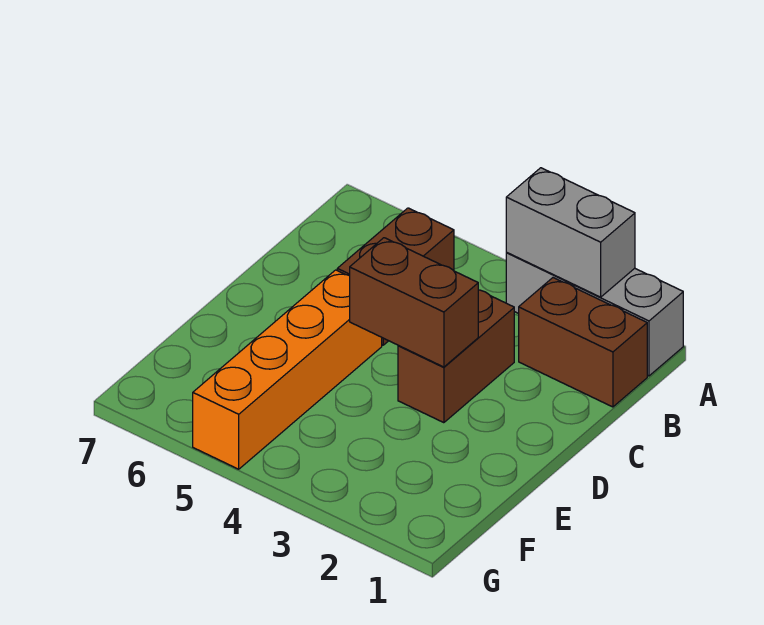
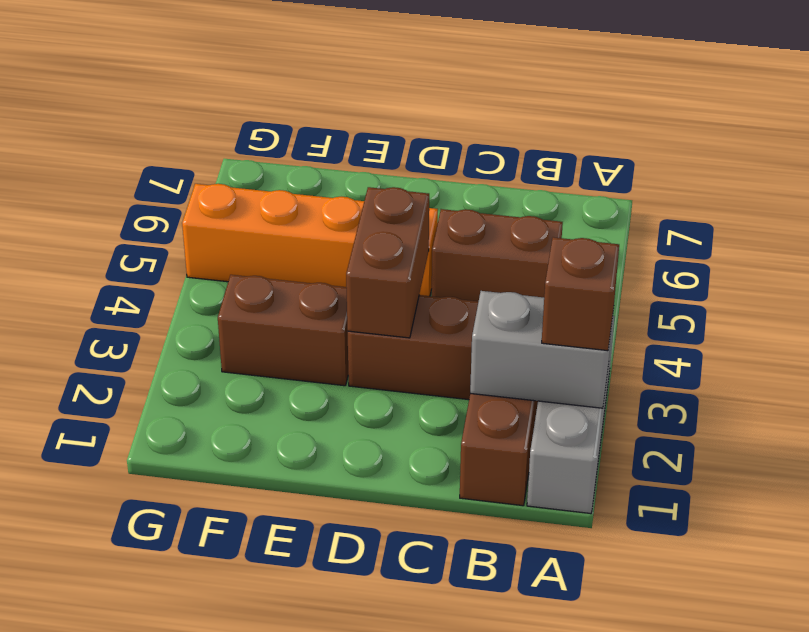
grey 1x2 brick [506,168,635,297] -> grey 1x2 brick turned to [470,291,613,408]
none -> brown 1x1 brick [542,237,619,351]
none -> brown 1x2 brick [218,275,348,386]

